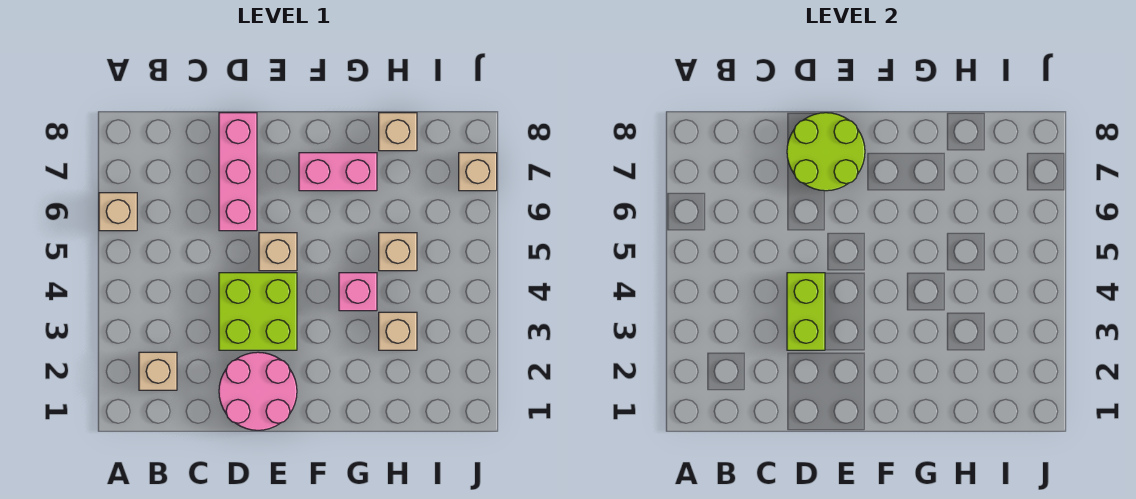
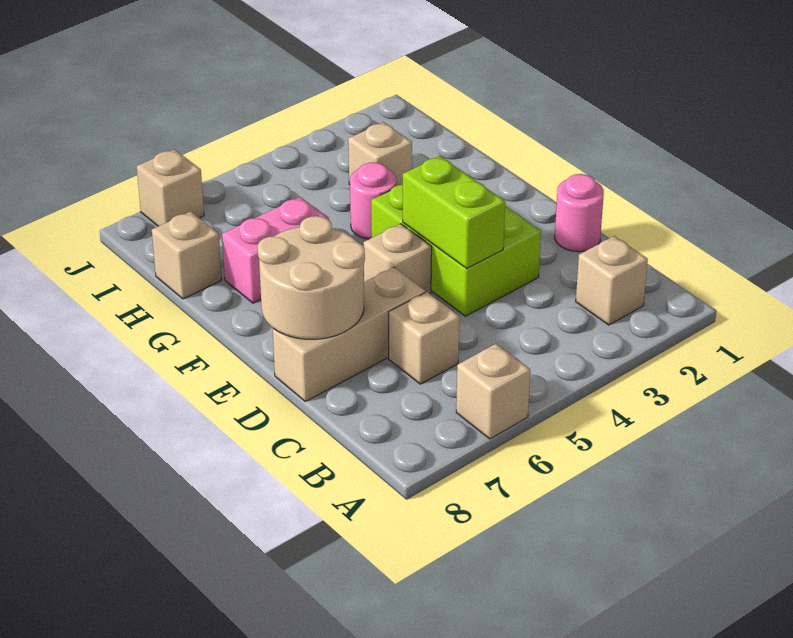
pink 2x2 round brick [219,352,297,430] -> pink 1x1 round brick [555,174,604,252]
lime 2x2 brick [219,273,297,350] -> lime 2x3 brick [371,185,541,316]
lime 1x2 brick [787,273,825,350] -> lime 1x2 brick turned to [403,156,505,268]
pink 1x3 brick [219,113,257,231] -> tan 1x3 brick [273,267,425,401]
lime 2x2 round brick [787,113,865,191] -> tan 2x2 round brick [257,216,365,339]
pink 1x2 brick [299,153,377,191] -> pink 1x2 brick turned to [222,197,329,303]
pink 1x1 brick [339,273,377,311] -> pink 1x1 round brick [350,162,396,239]
tan 1x1 brick [379,233,417,271] -> tan 1x1 brick moved to [389,292,459,384]

